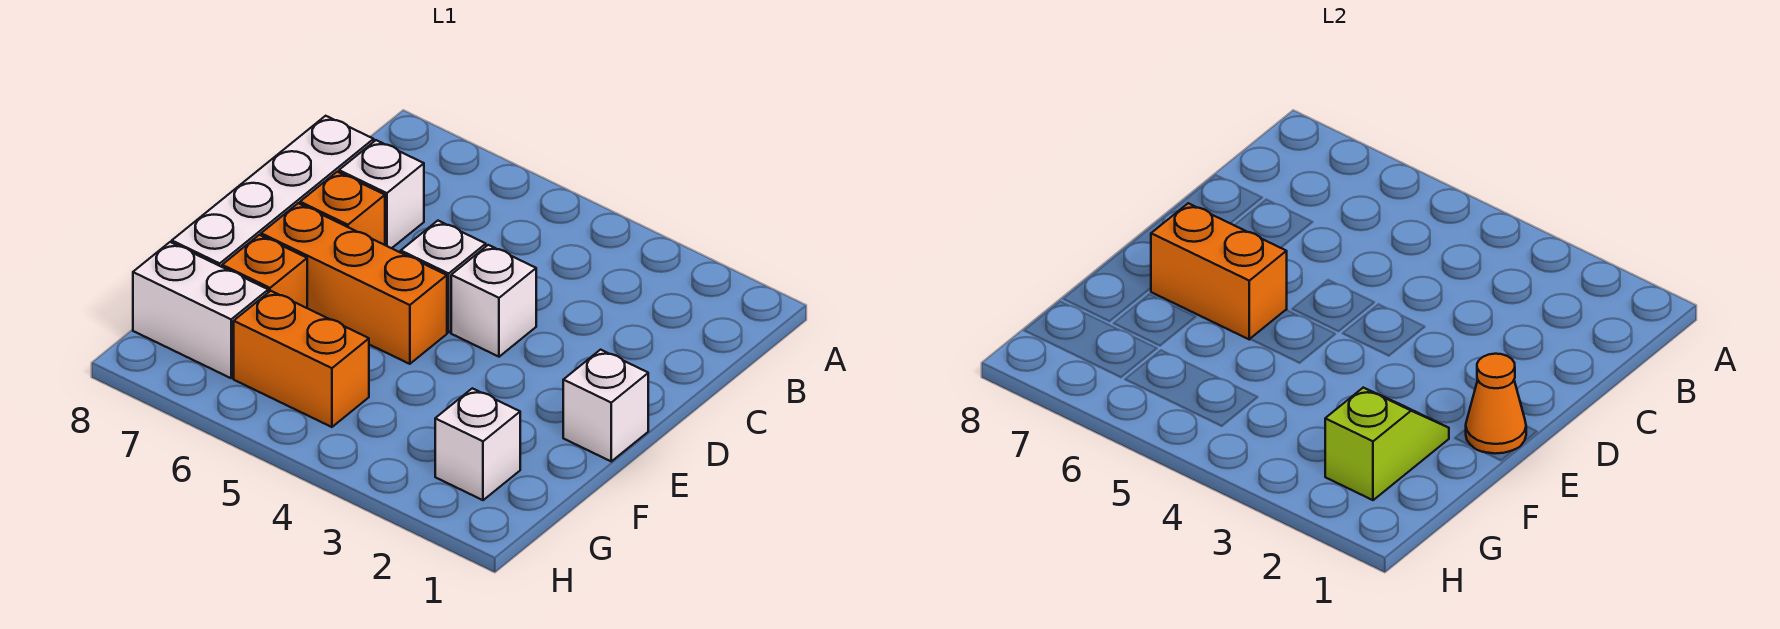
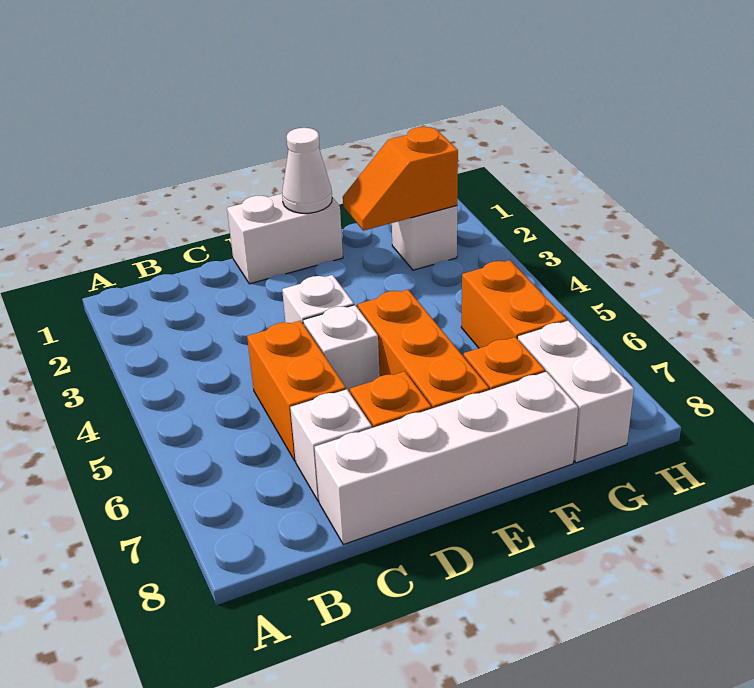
white 1x1 brick [563,350,648,461] -> white 1x2 brick [227,194,343,284]
orange 1x1 cone [1466,354,1526,454] -> white 1x1 cone [282,128,332,213]
orange 1x2 brick [1151,203,1287,339] -> orange 1x2 brick moved to [247,321,346,461]
lime 1x2 slope [1325,388,1449,500] -> orange 1x2 slope [343,127,458,231]

